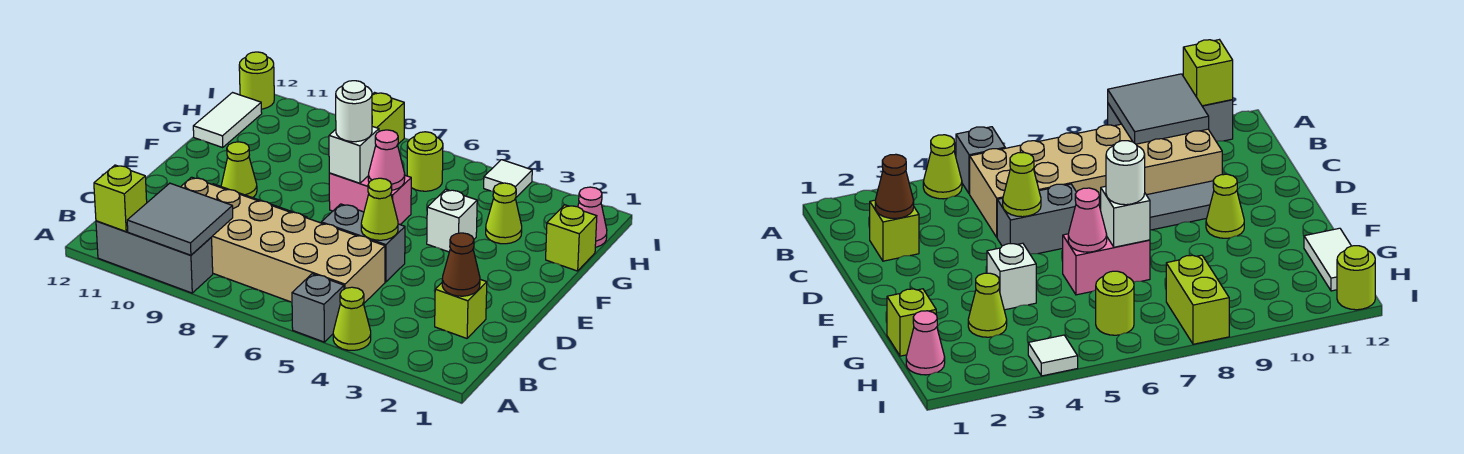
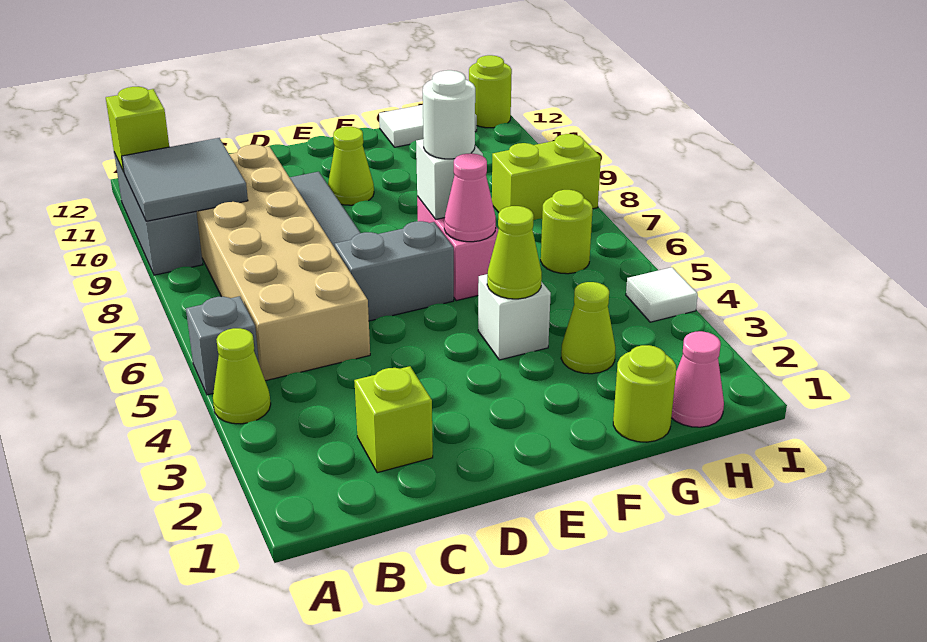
brown 1x1 cone [442,233,480,296] -> none
grey 1x2 brick [321,204,405,282] -> grey 1x2 brick turned to [335,221,454,321]
lime 1x1 cone [361,178,398,240] -> lime 1x1 cone moved to [487,206,542,299]
lime 1x1 brick [546,205,597,271] -> lime 1x1 round brick [613,345,676,442]

